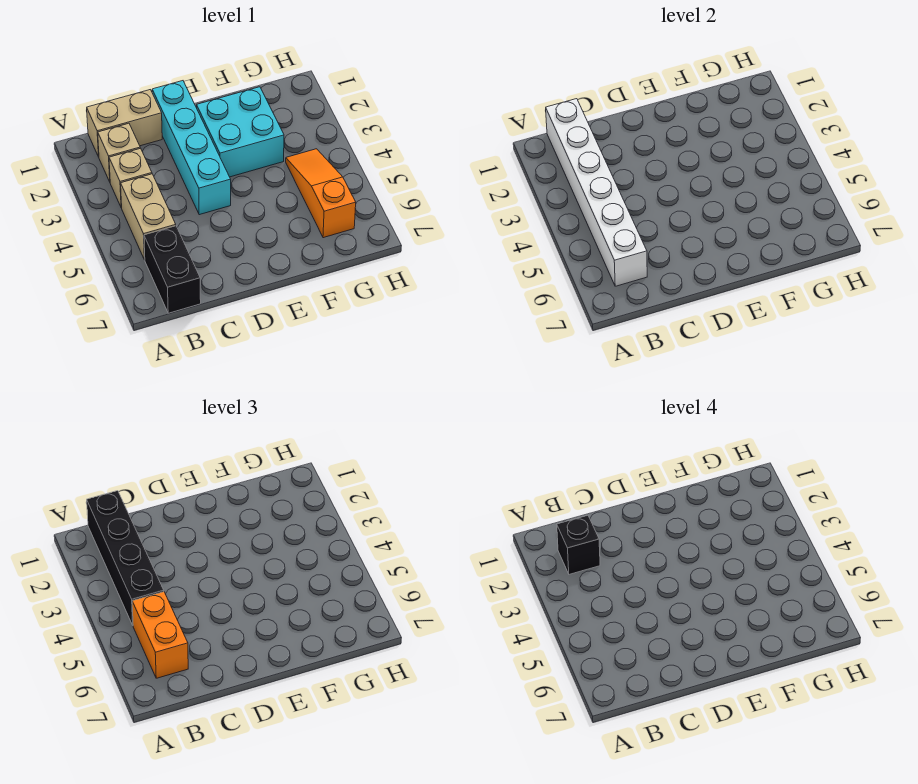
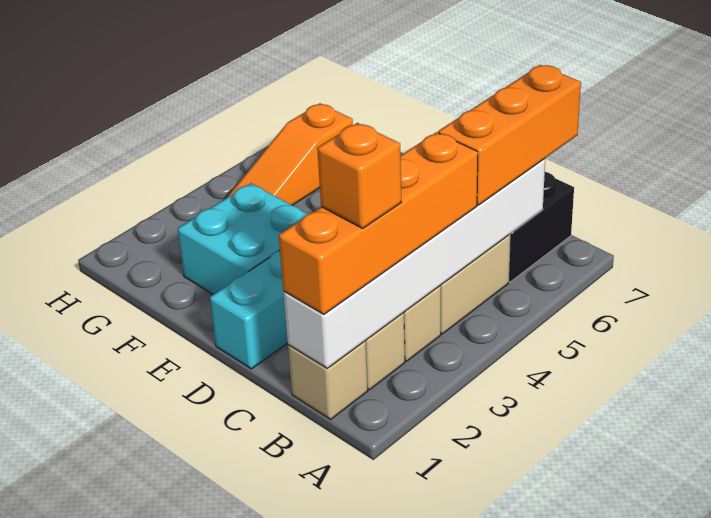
tan 1x2 brick [87,90,162,157] -> tan 1x1 brick [288,341,368,419]
black 1x4 brick [87,491,164,625] -> orange 1x4 brick [279,132,478,314]
black 1x1 brick [557,515,600,574] -> orange 1x1 brick [317,123,401,228]
orange 1x2 brick [132,592,188,678] -> orange 1x3 brick [438,65,581,205]

